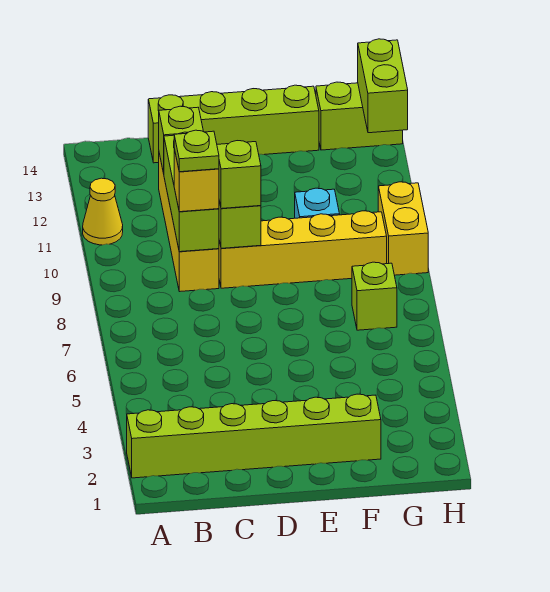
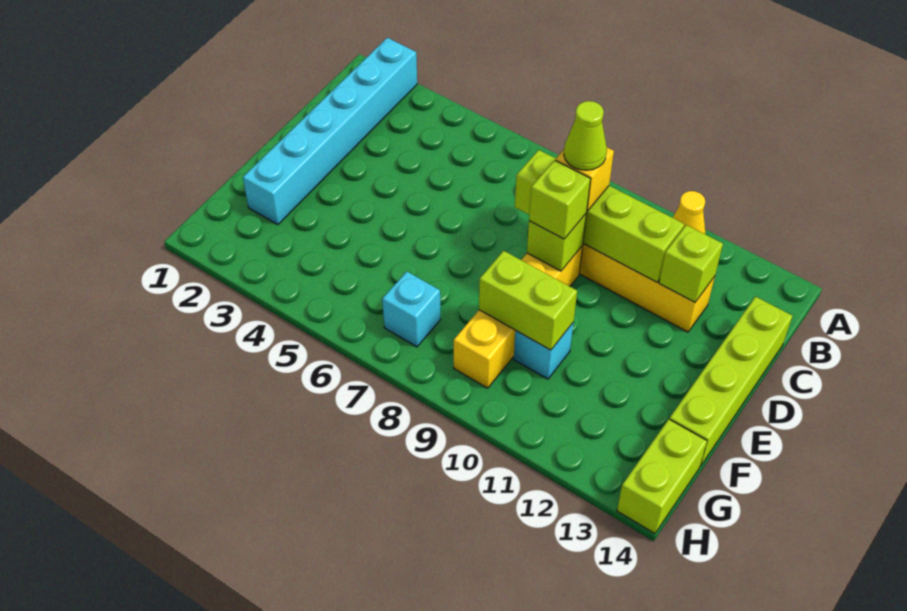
lime 1x6 brick [127,394,381,478] -> cyan 1x6 brick [243,38,417,225]
lime 1x3 brick [164,132,219,252] -> lime 1x4 brick [515,150,684,282]
lime 1x1 plate [174,130,219,172] -> lime 1x1 cone [564,101,607,170]
lime 1x1 brick [352,262,397,330] -> cyan 1x1 brick [382,272,441,347]
yellow 1x2 brick [378,182,428,275] -> none
lime 1x2 brick [358,39,408,133] -> lime 1x2 brick moved to [479,251,577,350]

